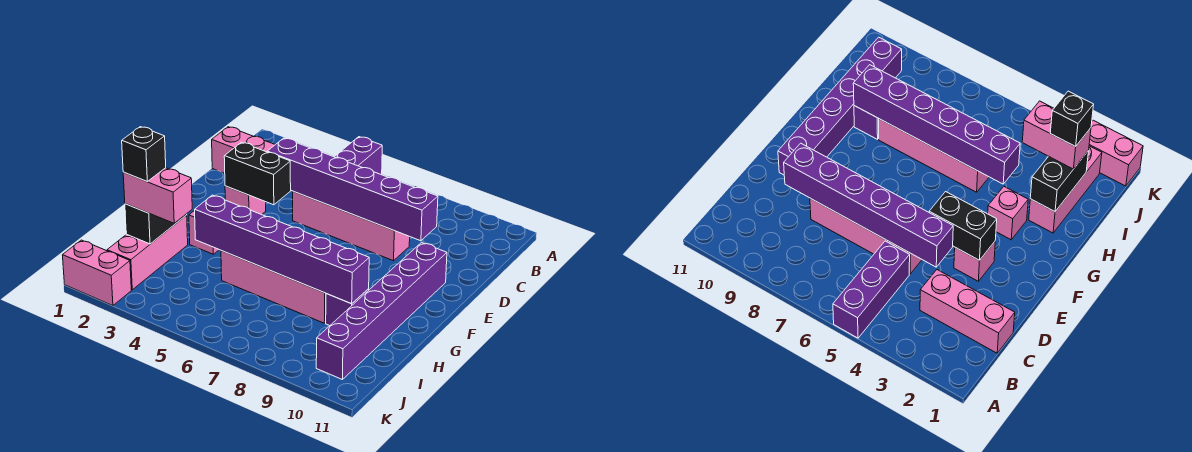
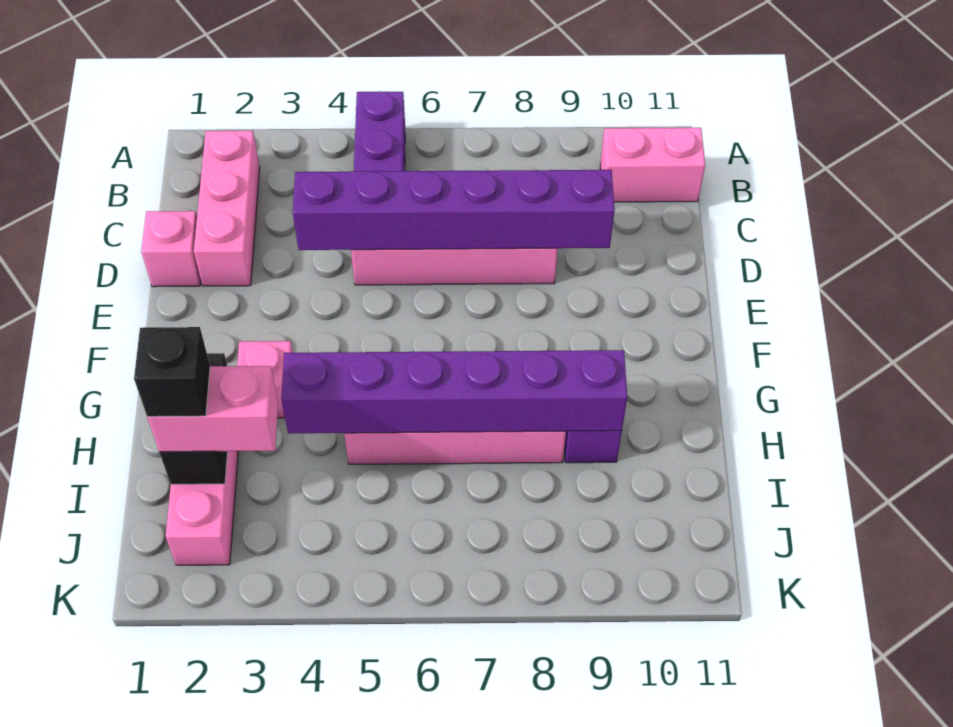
pink 1x3 brick [212,127,275,173] -> pink 1x3 brick turned to [194,131,260,286]
pink 1x1 brick [225,186,266,215] -> pink 1x1 brick moved to [141,211,201,287]
black 1x2 brick [224,142,291,205] -> none
purple 1x6 brick [316,243,447,380] -> none
pink 1x2 brick [63,240,131,306] -> pink 1x2 brick moved to [600,128,705,202]

